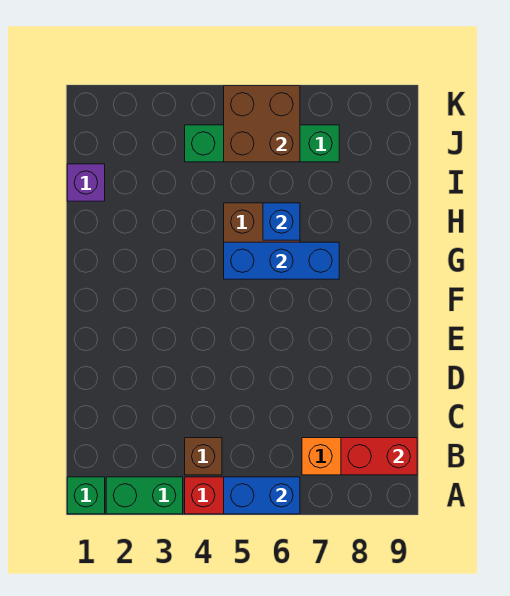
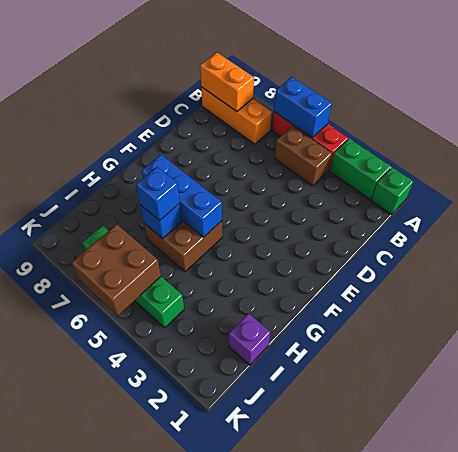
brown 1x1 brick [185,438,222,475] -> brown 1x2 brick [275,126,332,186]
red 1x2 brick [341,438,417,475] -> orange 1x2 brick [200,53,254,112]
none -> blue 1x1 brick [136,167,180,221]

